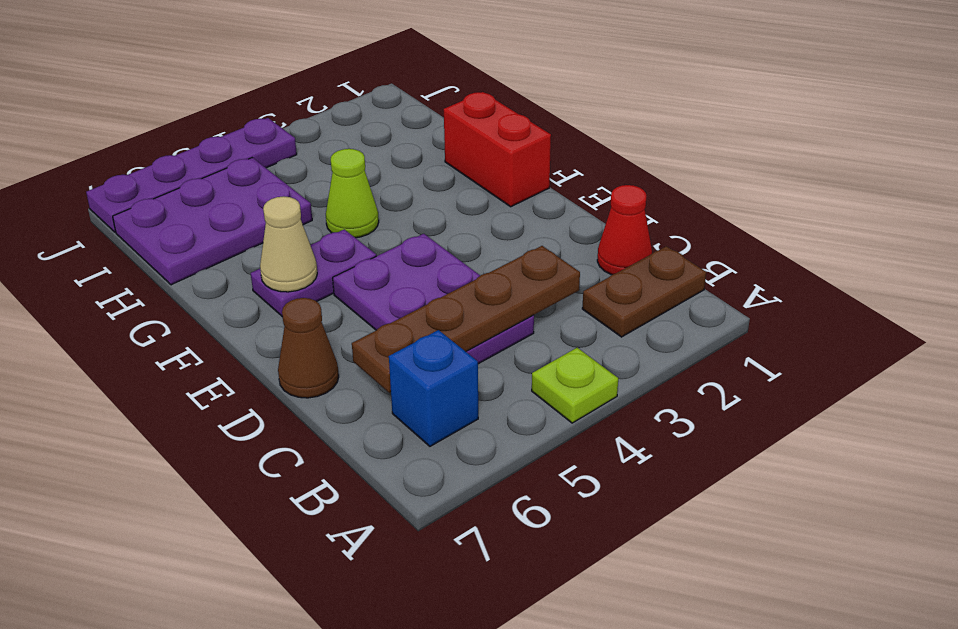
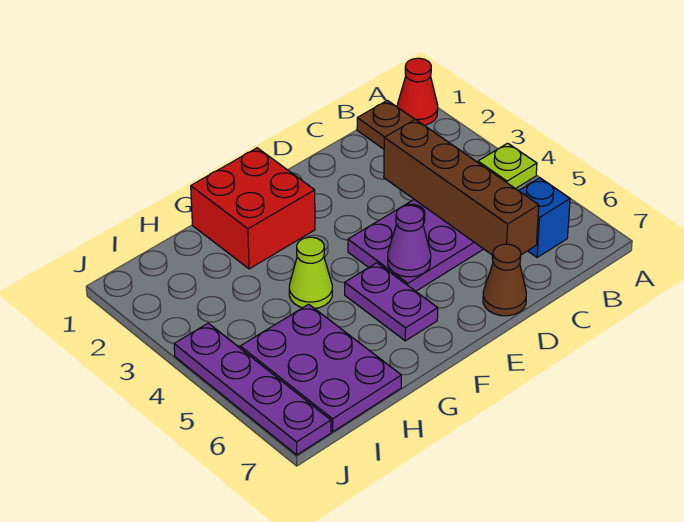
red 1x1 cone [597,185,652,275] -> red 1x1 cone moved to [397,58,438,125]
brown 1x4 plate [352,246,580,393] -> brown 1x4 brick [384,119,539,255]
none -> purple 1x1 cone [388,205,431,277]
red 1x2 brick [444,92,551,207] -> red 2x2 brick [191,148,315,269]
tan 1x1 cone [260,196,317,292] -> none

